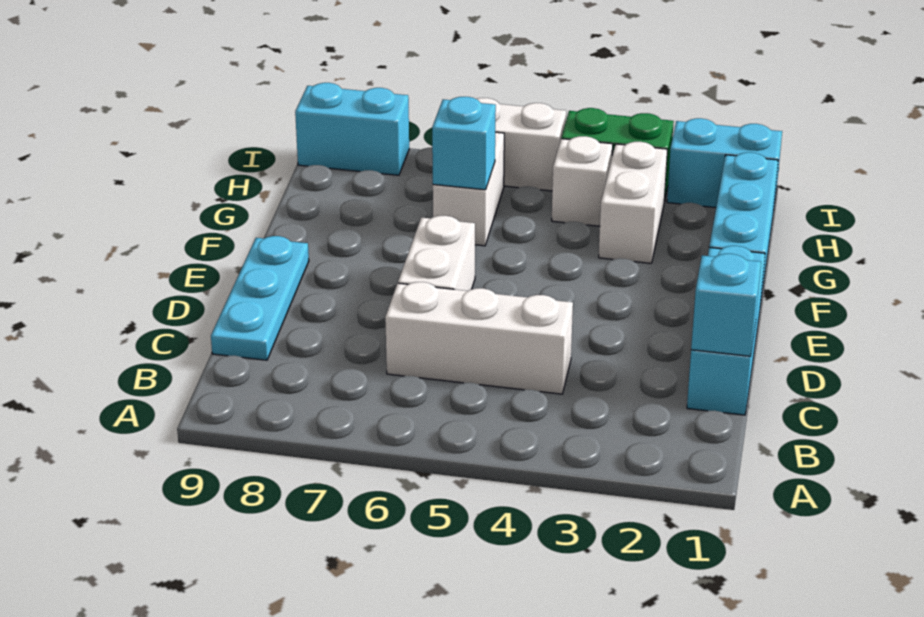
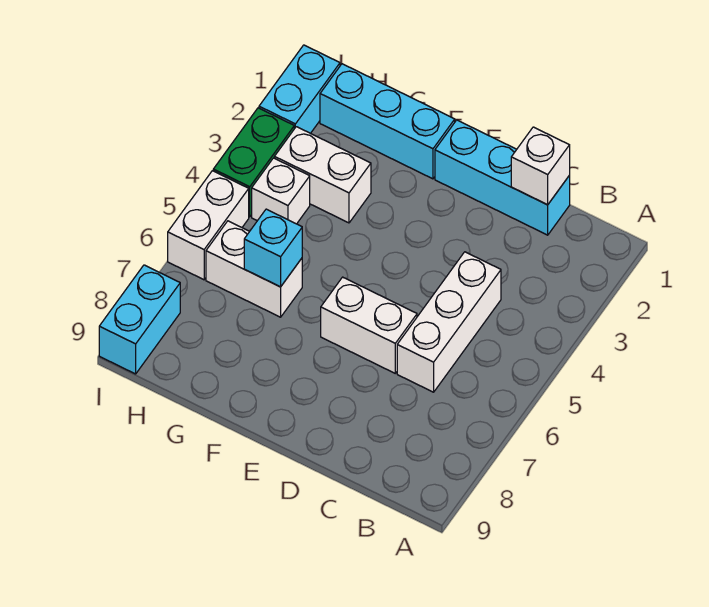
cyan 1x1 brick [691,254,761,356] -> white 1x1 brick [511,127,570,205]
cyan 1x3 plate [211,236,309,360] -> none

